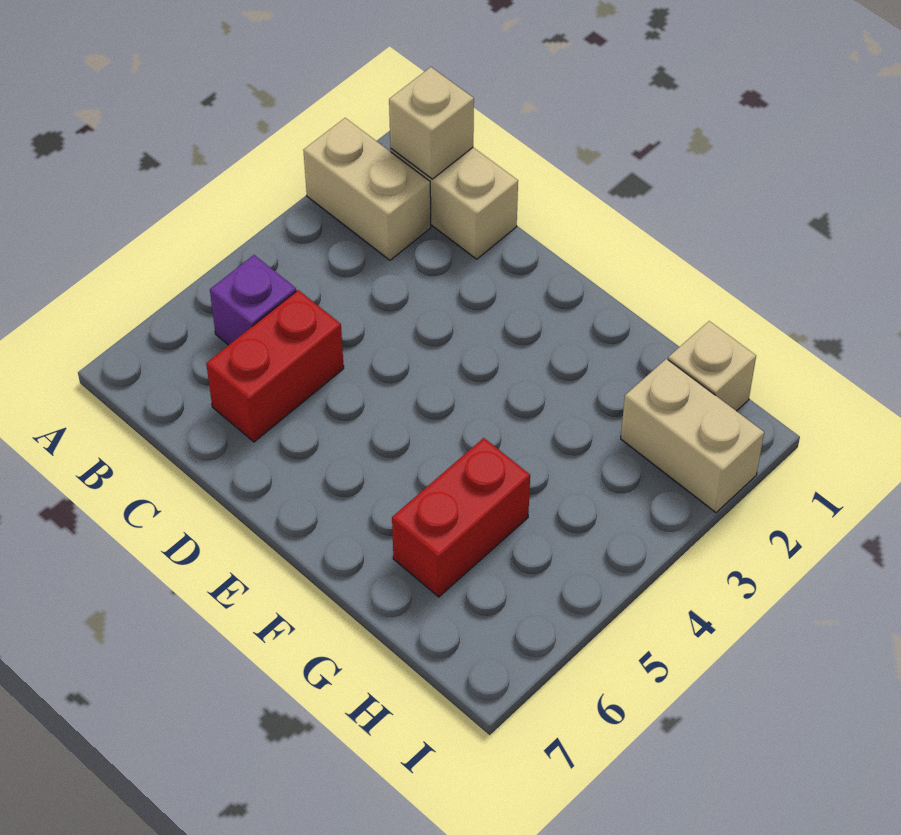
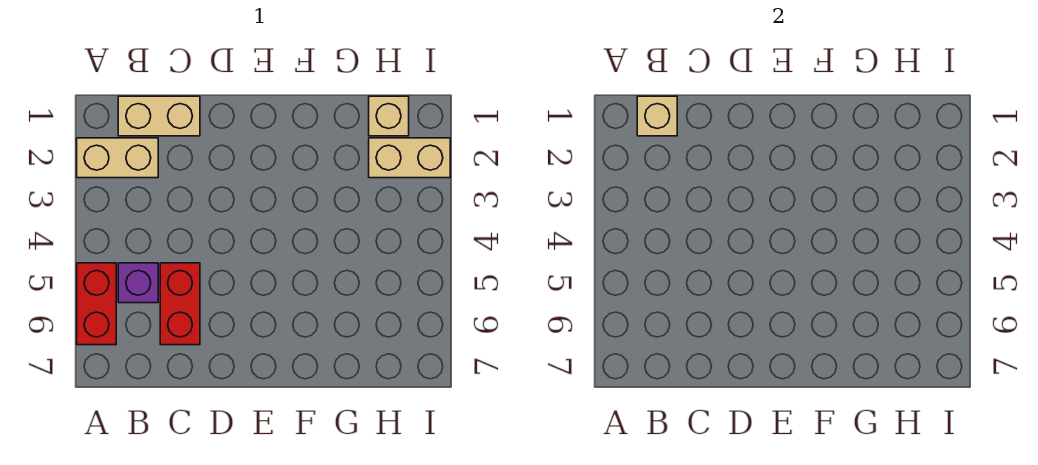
red 1x2 brick [392,438,530,597] -> red 1x2 brick moved to [77,263,116,345]

